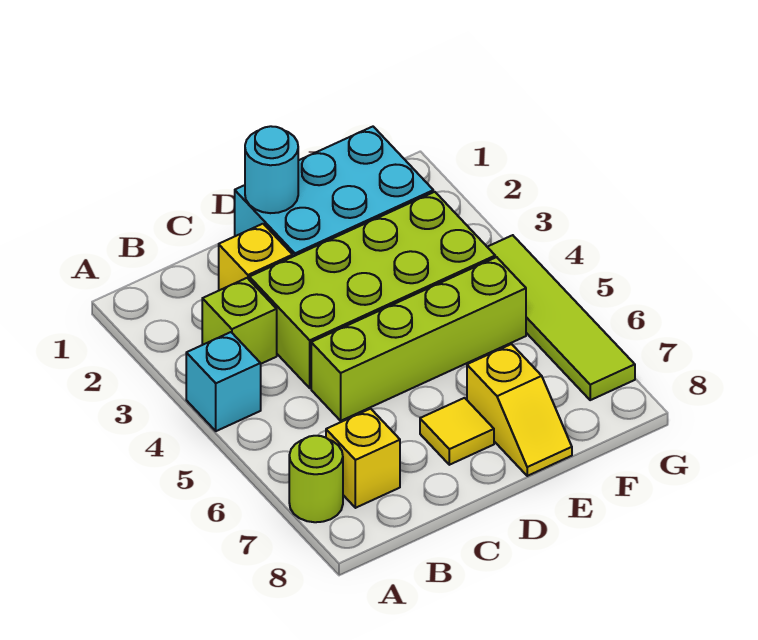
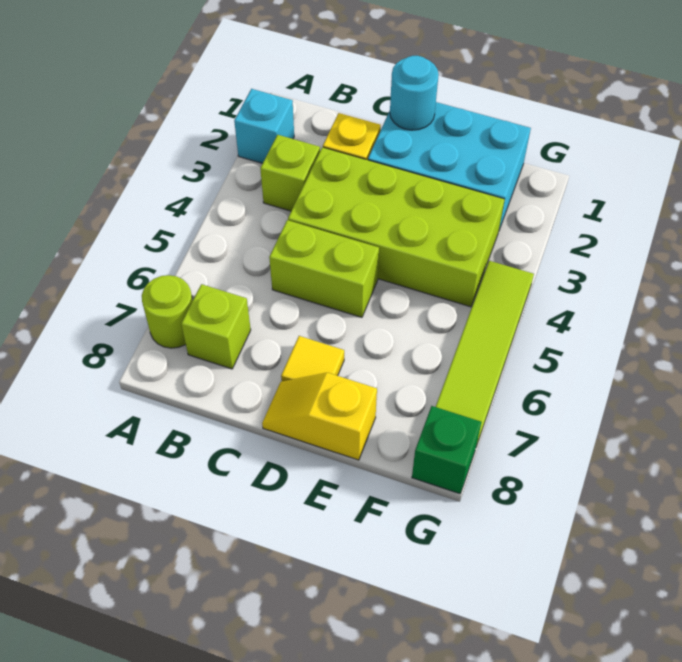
cyan 1x1 brick [186,332,261,431] -> cyan 1x1 brick moved to [234,89,294,163]
yellow 1x1 brick [326,409,400,508] -> lime 1x1 brick [181,284,251,369]
lime 1x4 brick [311,257,526,421] -> lime 1x2 brick [269,220,379,317]
yellow 1x2 slope [467,344,572,476] -> yellow 1x2 slope turned to [262,373,377,460]
none -> green 1x1 brick [412,406,481,494]

